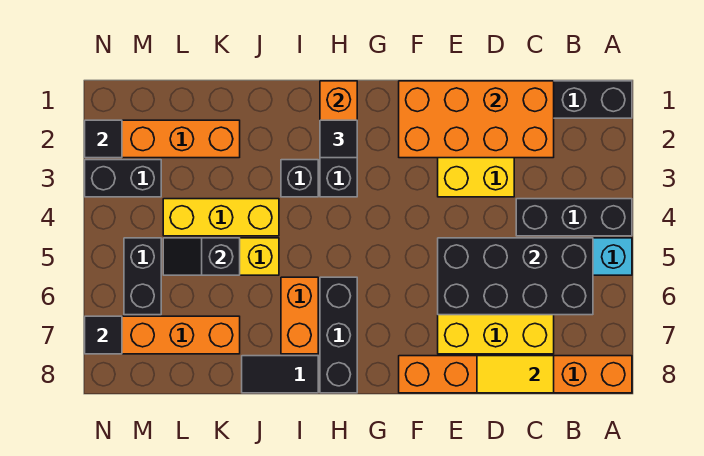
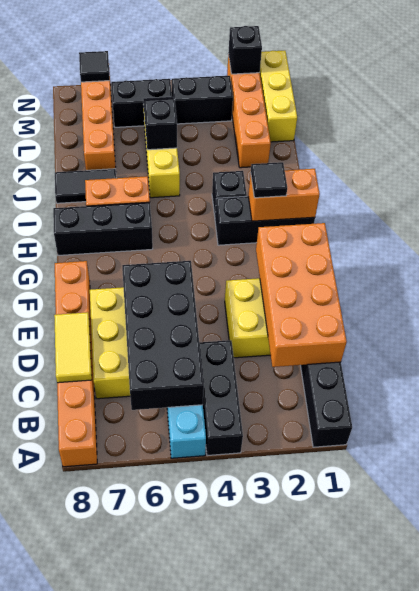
black 1x2 tile [242,356,318,393] -> black 1x2 tile turned to [55,169,116,203]
yellow 1x3 brick [163,199,279,236] -> yellow 1x3 brick moved to [260,51,297,142]
black 1x2 brick [85,160,161,197] -> black 1x2 brick turned to [172,76,233,124]
black 1x1 tile [85,120,122,158] -> black 1x1 brick [228,26,262,74]

